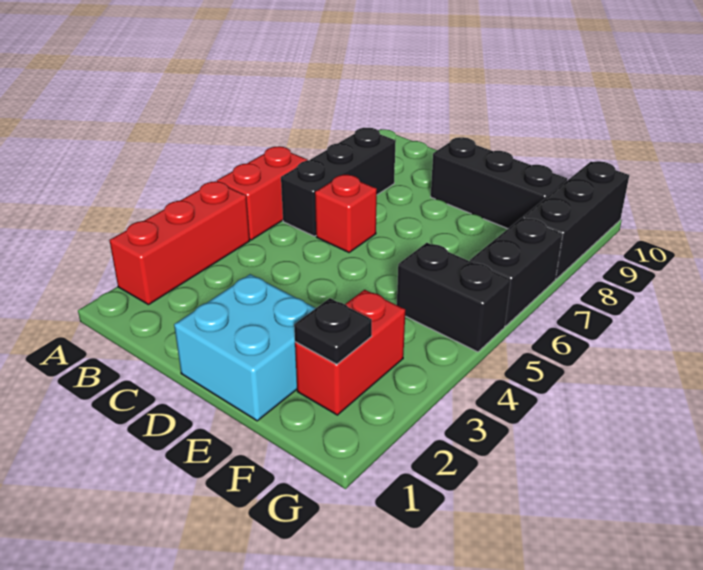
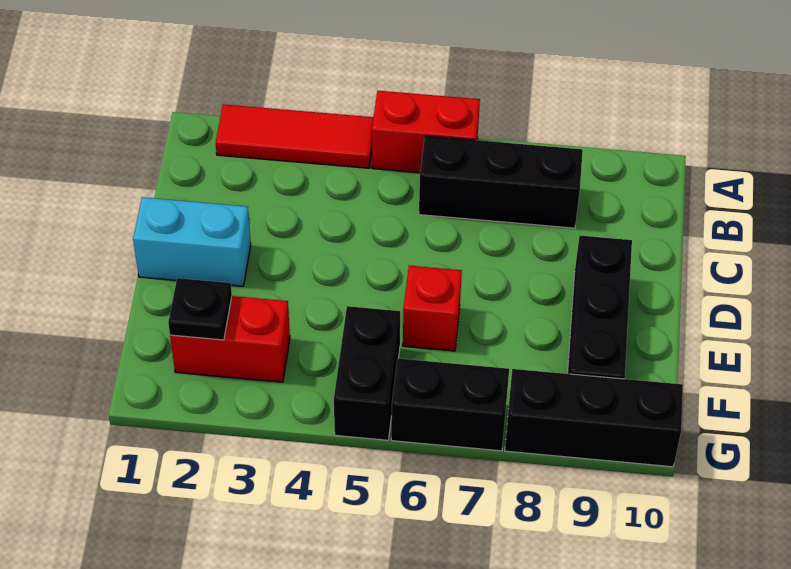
red 1x3 brick [109,181,250,305] -> red 1x3 tile [216,104,373,168]
red 1x1 brick [315,175,377,252] -> red 1x1 brick moved to [403,266,462,351]
cyan 2x2 brick [174,274,316,421] -> cyan 1x2 brick [133,197,251,286]

